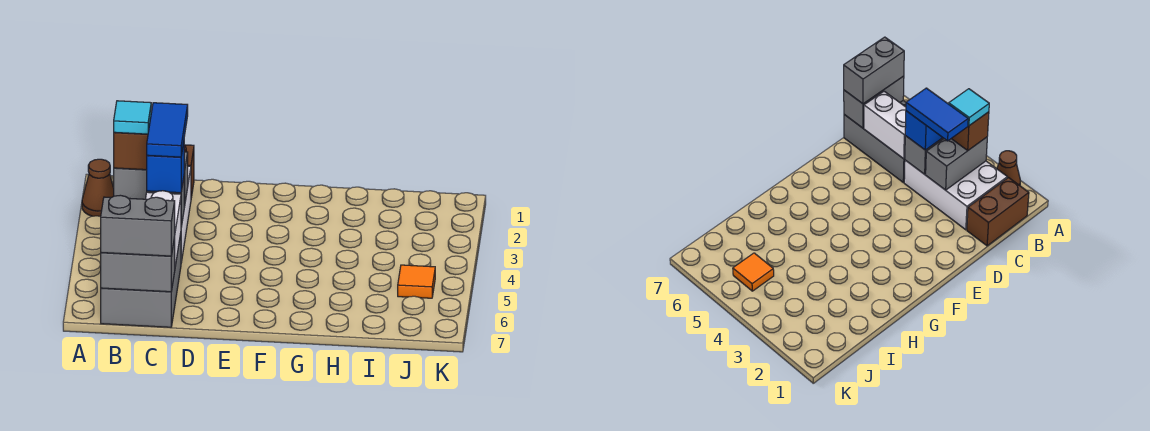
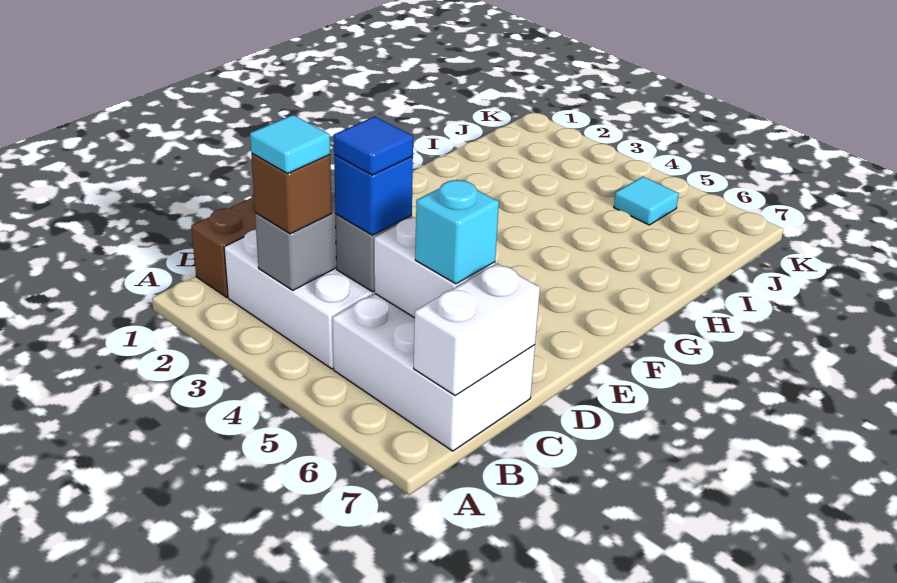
brown 1x1 cone [82,159,114,217] -> none
grey 2x3 brick [101,233,181,327] -> white 2x3 brick [332,294,535,451]
grey 1x2 brick [101,237,175,292] -> white 1x2 brick [414,264,540,395]
grey 1x2 brick [101,195,175,256] -> none
blue 1x2 tile [147,103,188,157] -> blue 1x1 tile [334,116,413,175]
none -> cyan 1x1 brick [415,180,499,284]
orange 1x1 tile [398,265,435,298] -> cyan 1x1 tile [614,177,679,225]

